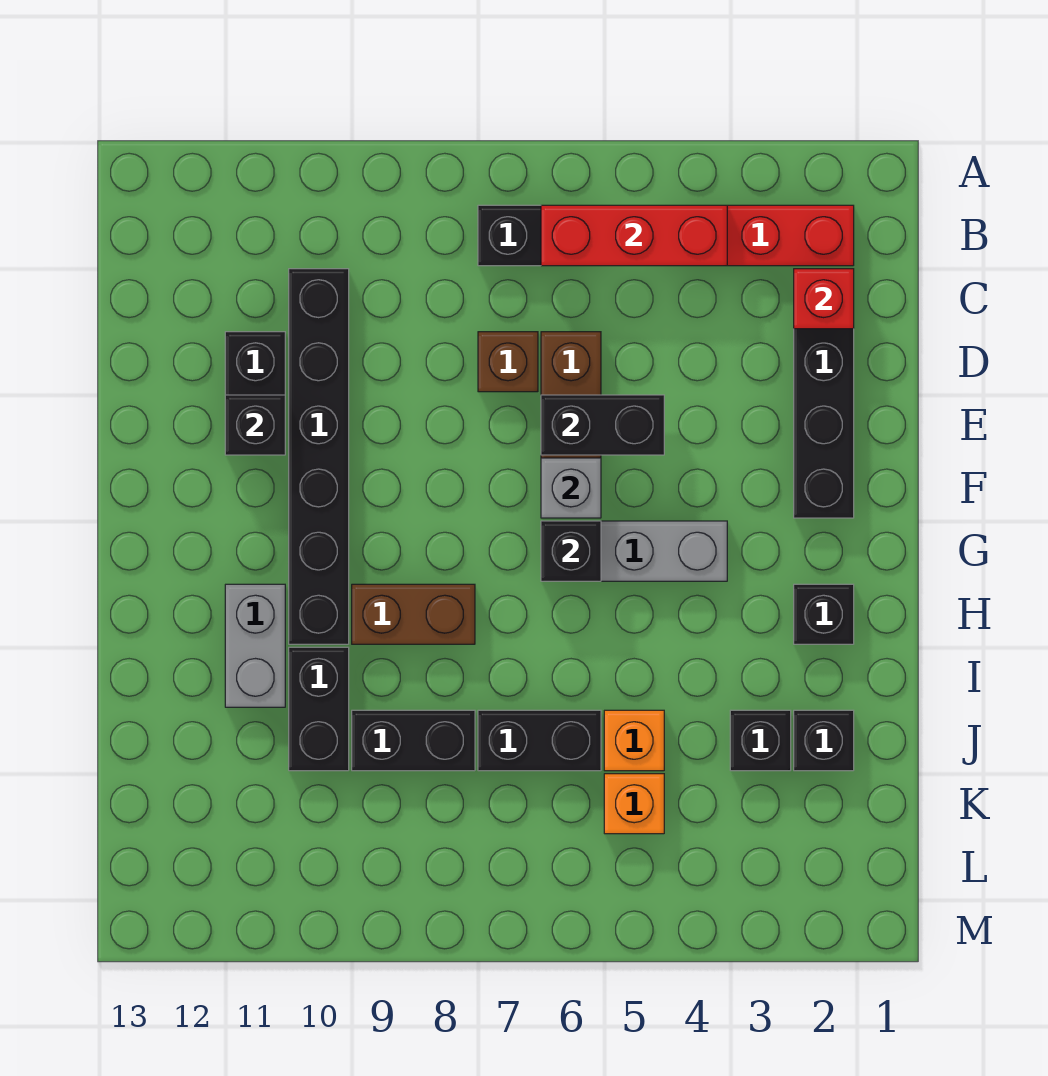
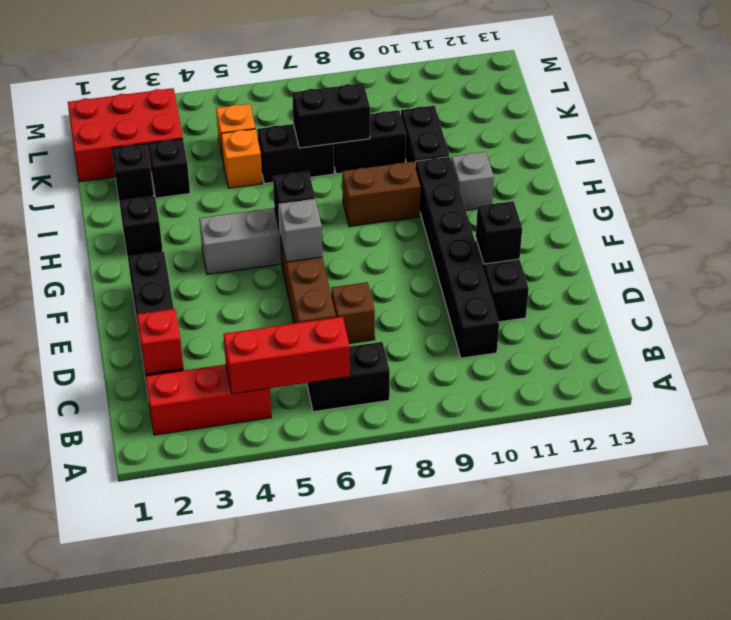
black 1x2 brick [541,395,664,455] -> black 1x2 brick moved to [292,83,370,148]
grey 1x2 brick [225,584,285,707] -> grey 1x1 brick [451,152,494,210]
none -> red 2x3 brick [68,88,183,182]

